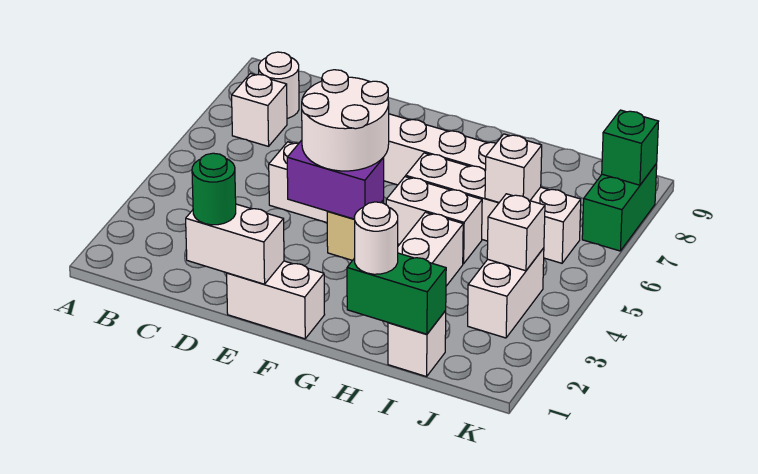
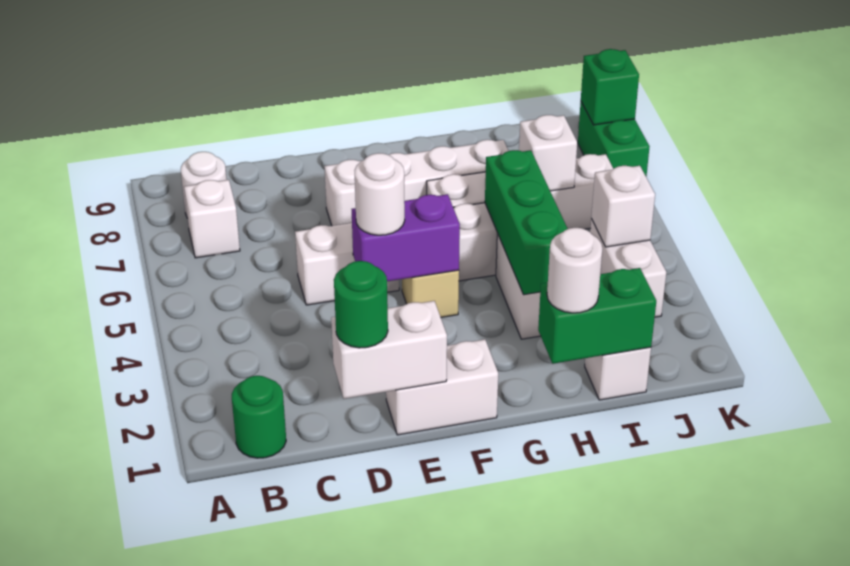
none -> green 1x1 round brick [232,376,286,458]
white 2x2 round brick [302,70,389,171] -> white 1x1 round brick [355,153,405,235]
none -> green 1x3 brick [485,150,568,295]

